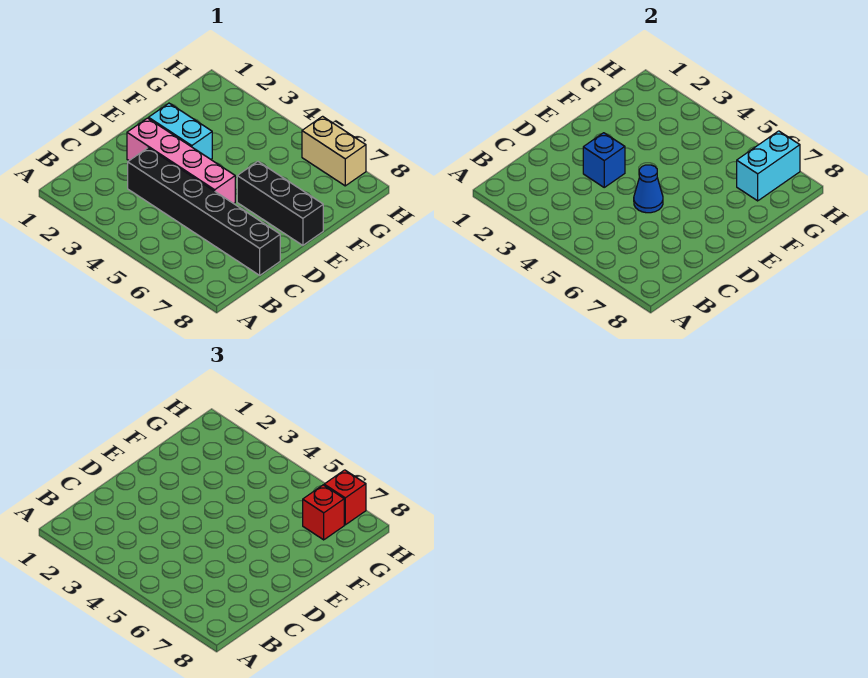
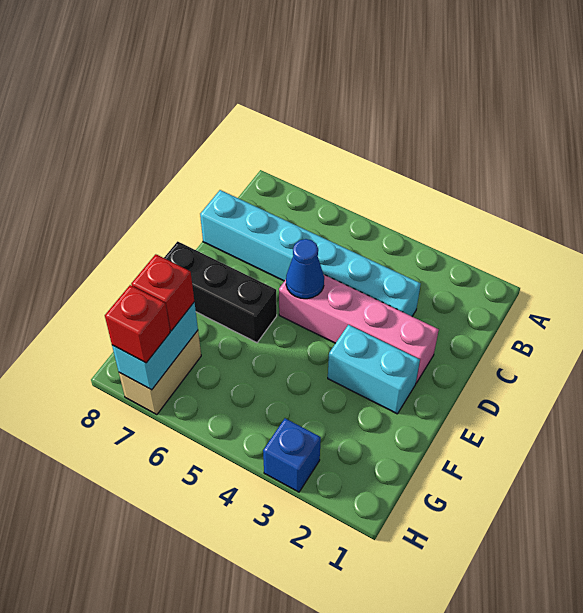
black 1x6 brick [128,148,280,275] -> cyan 1x6 brick [200,190,421,316]
blue 1x1 brick [583,133,625,187] -> blue 1x1 brick moved to [263,418,321,492]
tan 1x2 brick [302,116,366,186] -> tan 1x2 brick turned to [119,331,201,415]

